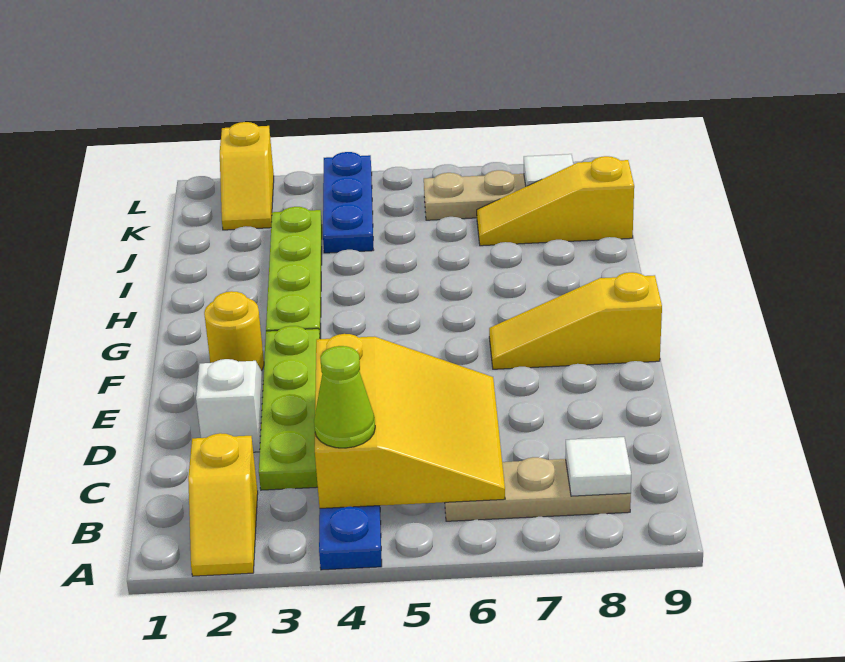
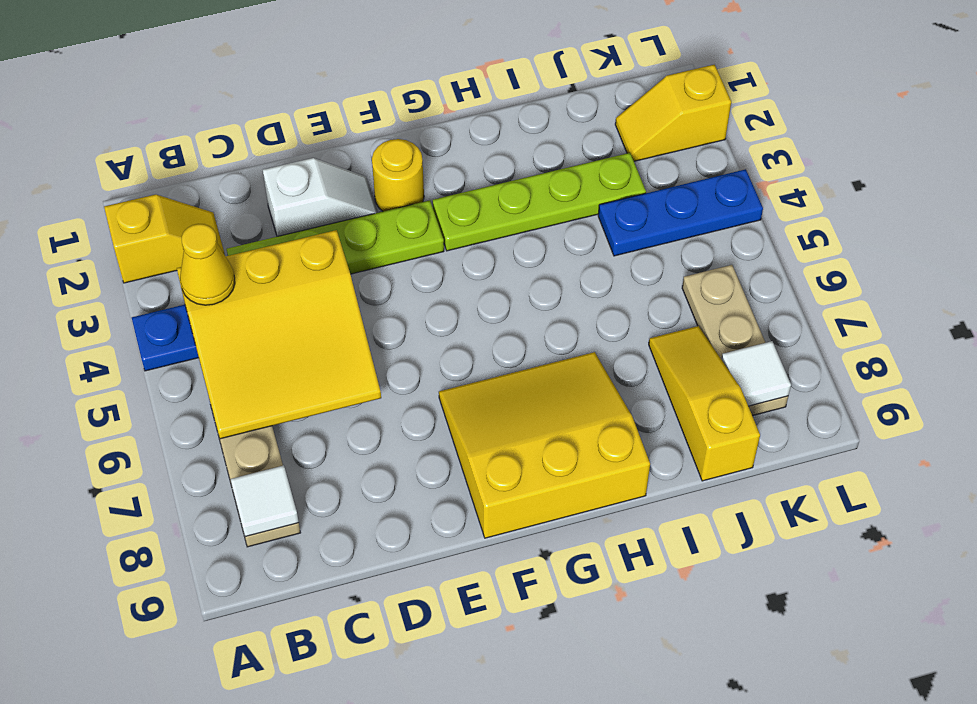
yellow 1x2 slope [188,433,258,576] -> yellow 1x2 slope turned to [104,194,225,283]
lime 1x1 cone [314,346,375,448] -> yellow 1x1 cone [180,224,235,305]
yellow 1x3 slope [489,272,662,369] -> yellow 3x3 slope [439,352,650,538]

